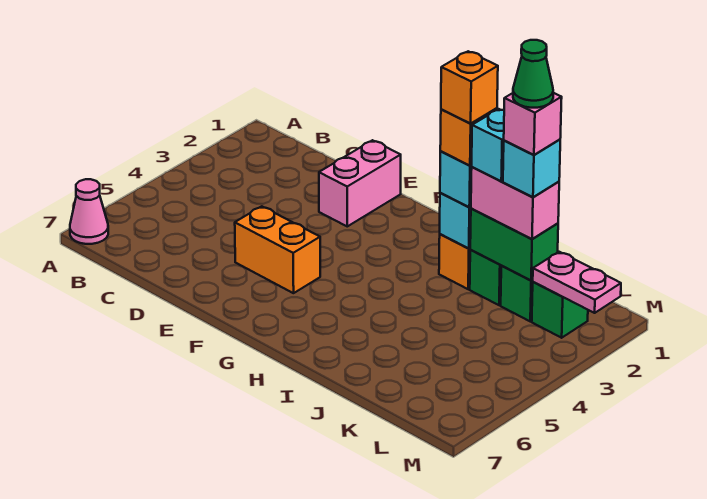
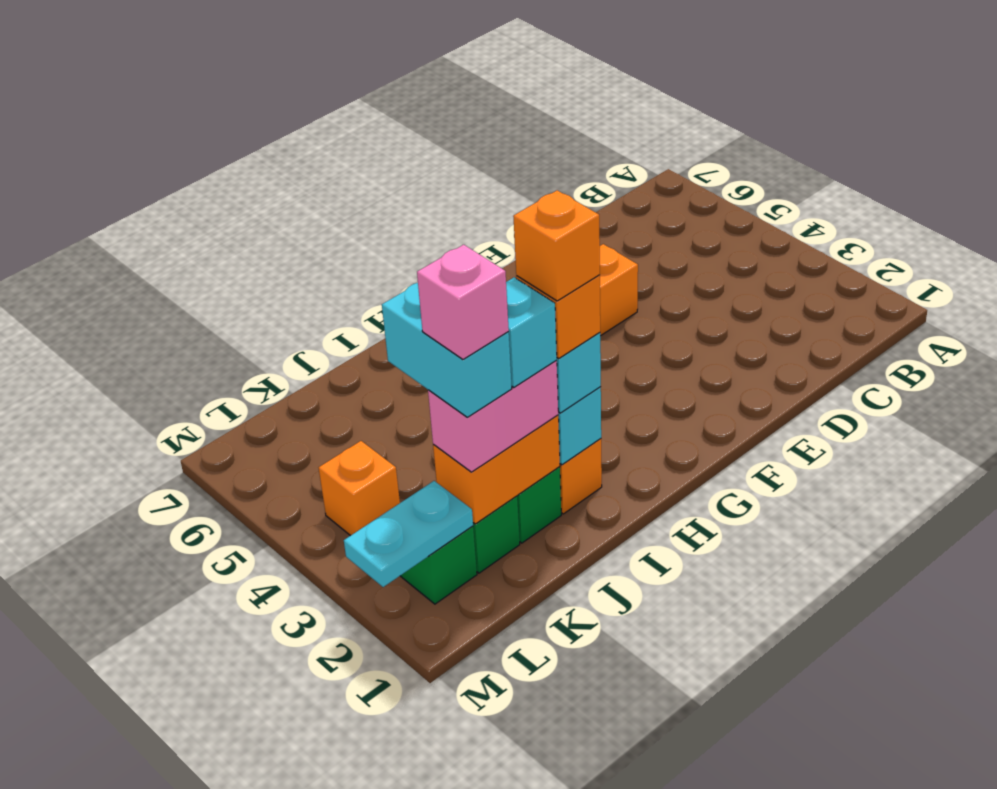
pink 1x1 cone [70,179,108,244] -> none
pink 1x2 brick [319,140,401,226] -> none
green 1x2 brick [470,208,558,280] -> orange 1x2 brick [433,415,560,524]
cyan 1x1 brick [503,139,560,197] -> cyan 1x2 brick [382,283,512,417]
green 1x1 cone [513,40,553,108] -> none
pink 1x2 plate [533,252,621,313] -> cyan 1x2 plate [344,481,473,587]
none -> orange 1x1 brick [319,441,400,536]

